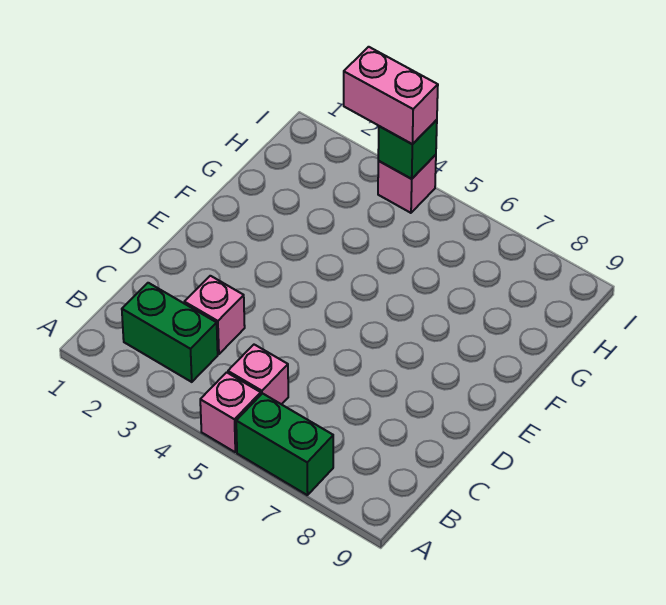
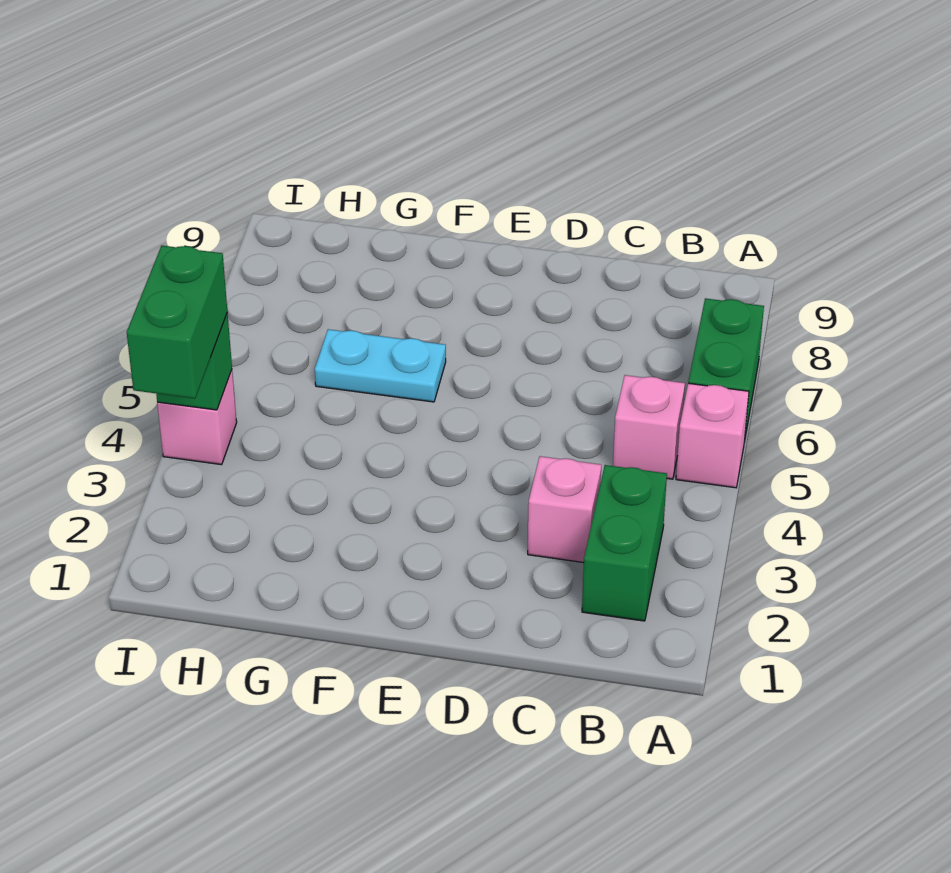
none -> cyan 1x2 plate [315,329,446,402]
pink 1x2 brick [344,47,438,144] -> green 1x2 brick [127,246,227,399]

